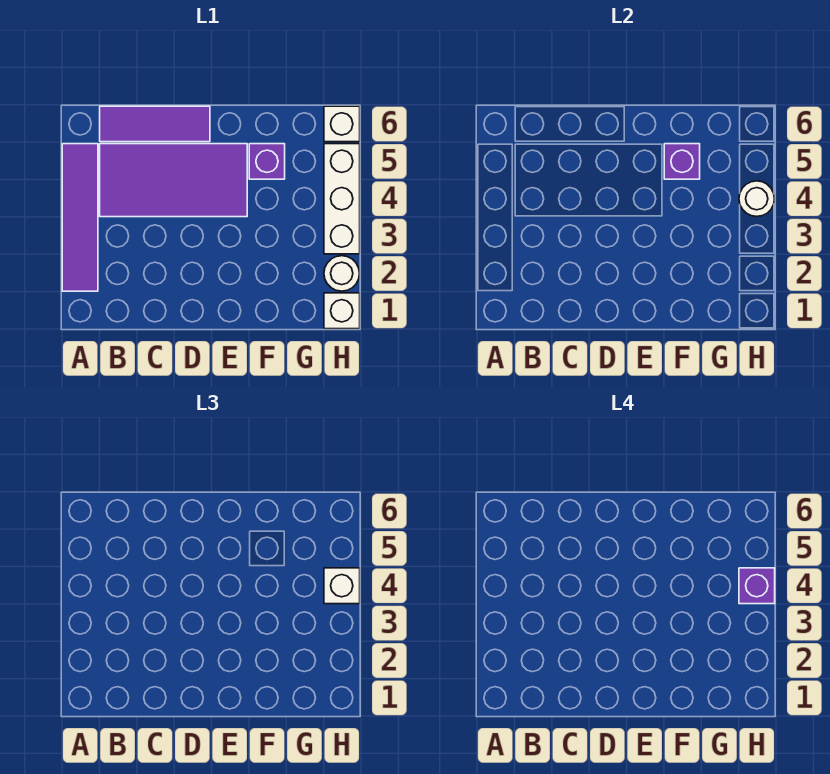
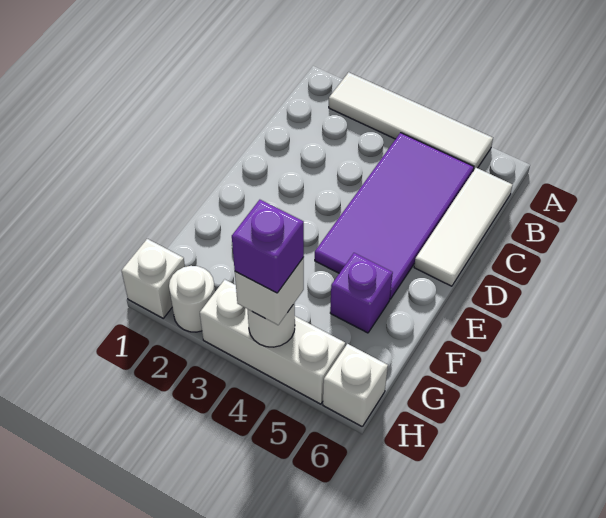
purple 1x4 tile [62,144,98,291] -> white 1x4 tile [329,72,493,171]
purple 1x3 tile [100,106,210,142] -> white 1x3 tile [414,168,513,286]
purple 1x1 brick [664,144,700,179] -> none

